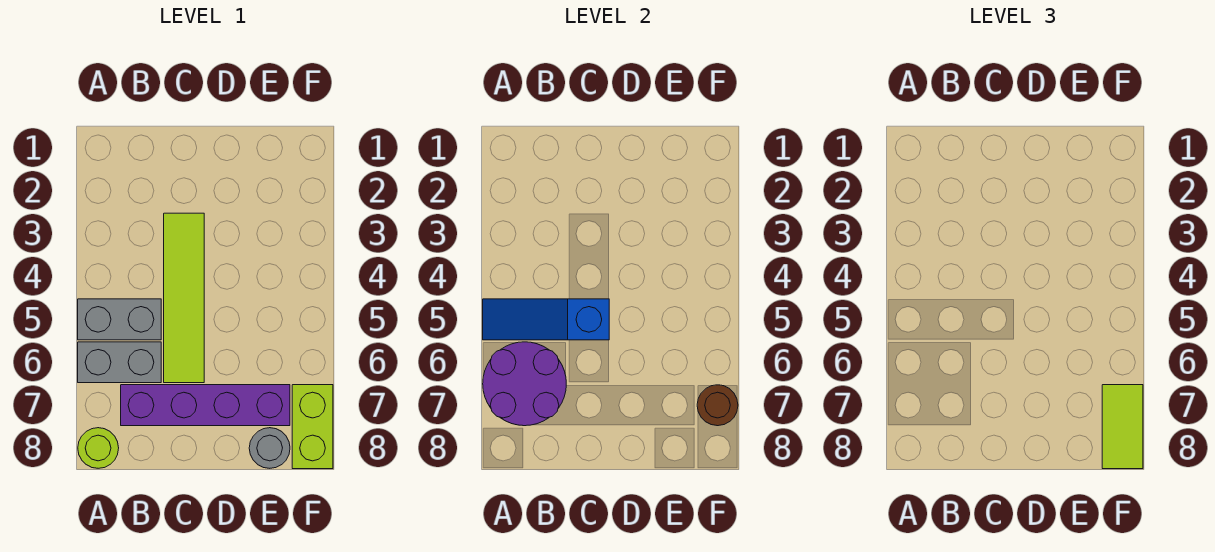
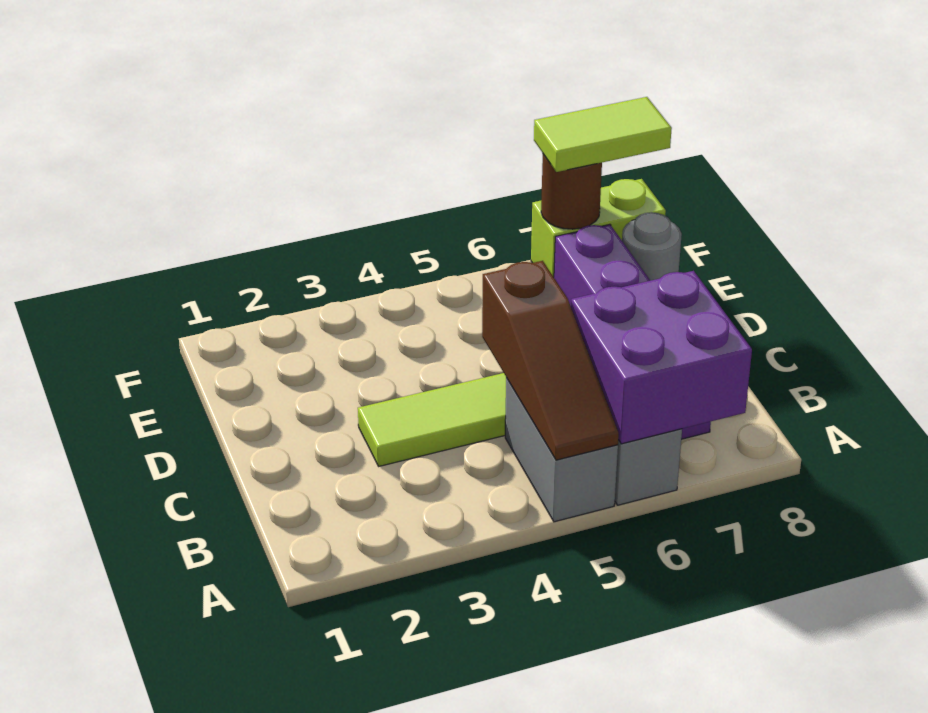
blue 1x3 slope [483,299,609,340] -> brown 1x3 slope [482,261,619,460]
purple 2x2 round brick [483,342,566,426] -> purple 2x2 brick [571,271,752,444]
lime 1x1 round brick [78,428,119,468] -> none

